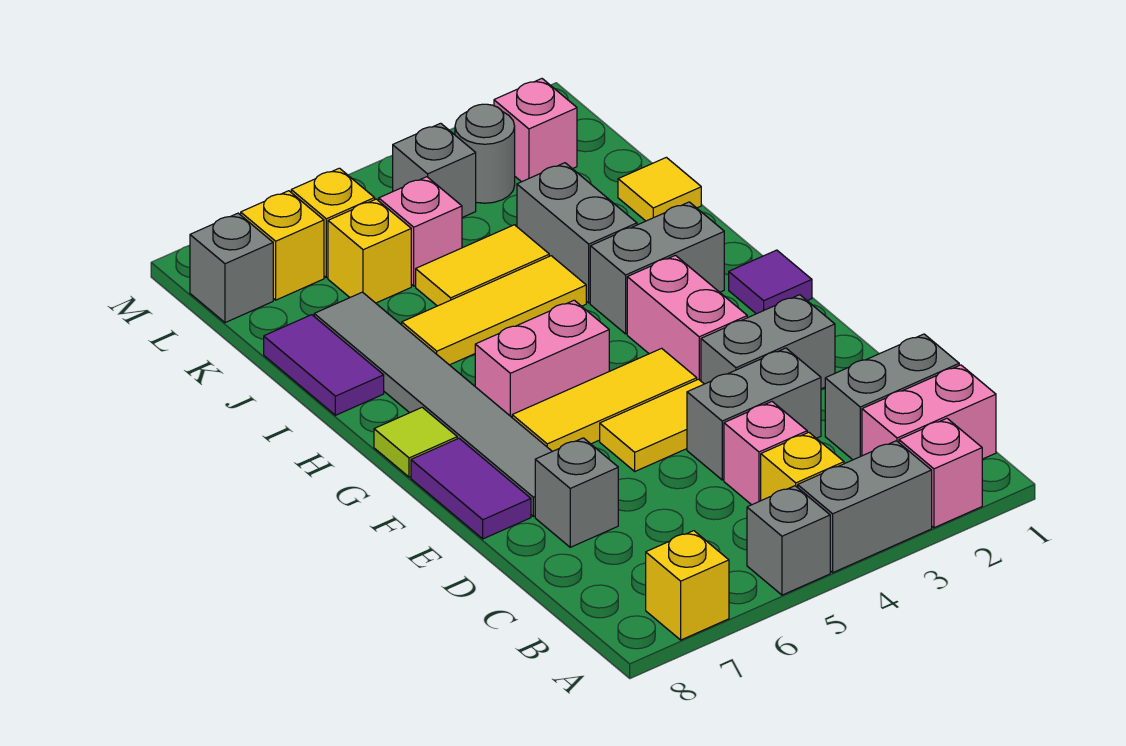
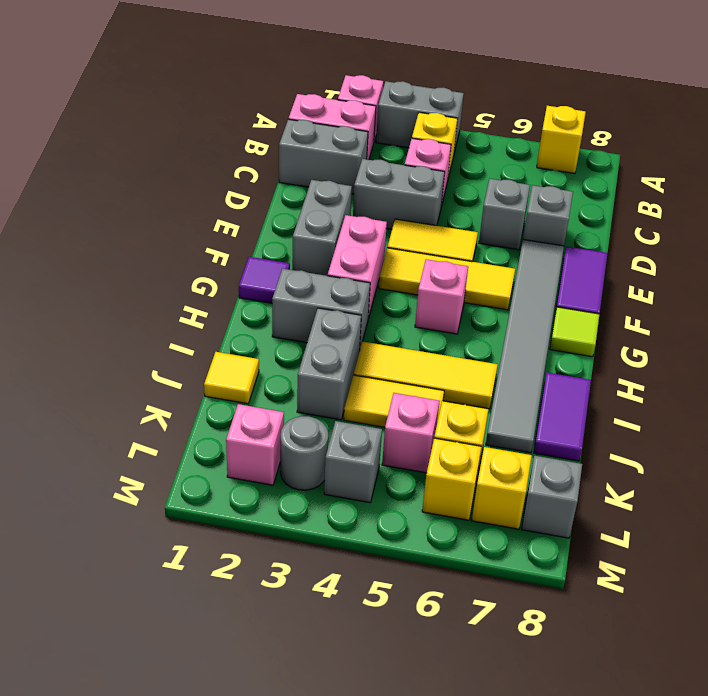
grey 1x1 brick [747,486,830,595] -> grey 1x1 brick moved to [479,179,530,250]
grey 1x2 brick [701,295,835,389] -> grey 1x2 brick turned to [292,180,352,276]
pink 1x2 brick [475,300,609,417] -> pink 1x1 brick [415,259,468,334]

